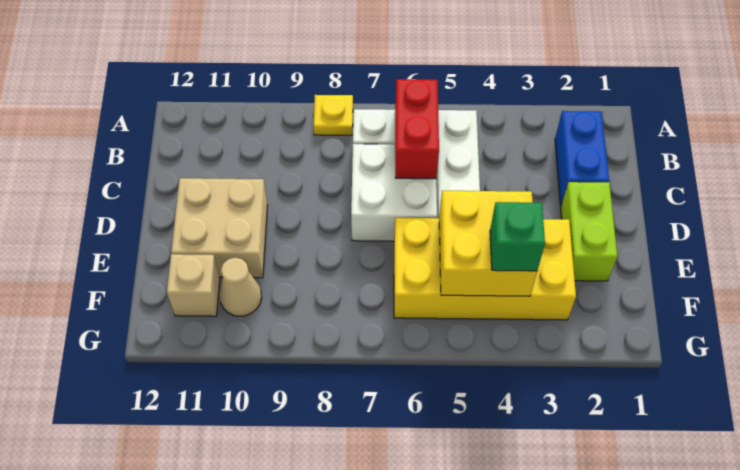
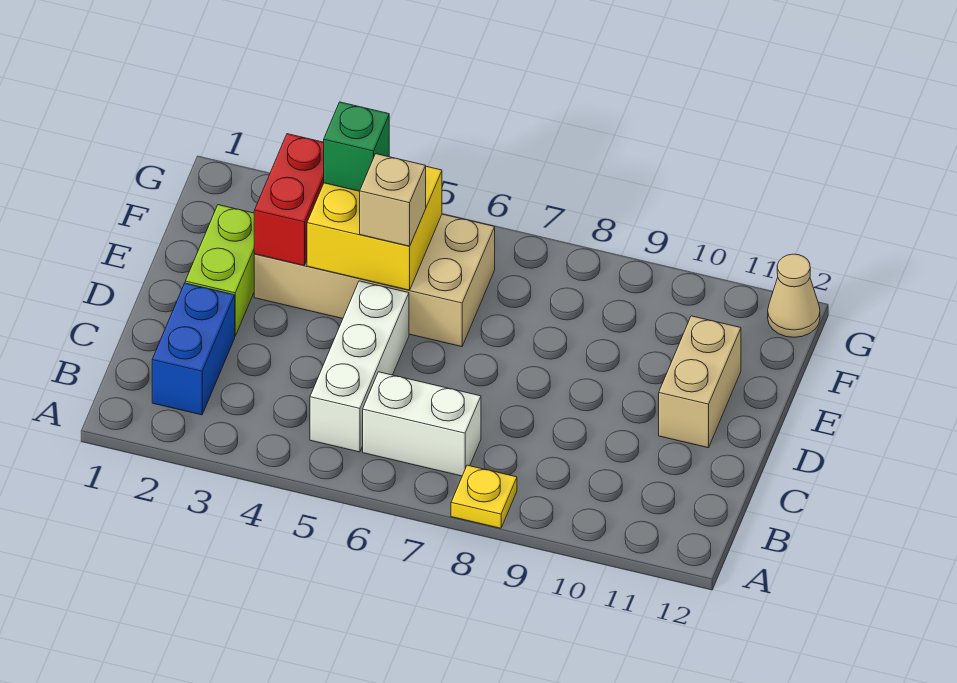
red 1x2 brick [395,79,439,179] -> red 1x2 brick moved to [254,134,324,265]
white 2x2 brick [351,144,437,241] -> none
tan 2x2 brick [171,178,268,278] -> tan 1x2 brick [659,316,741,448]
yellow 2x4 brick [394,218,576,320] -> tan 2x4 brick [254,214,495,347]
tan 1x1 cone [219,258,262,316] -> tan 1x1 cone moved to [768,254,820,337]
tan 1x1 brick [167,254,220,316] -> tan 1x1 brick moved to [360,154,426,246]

